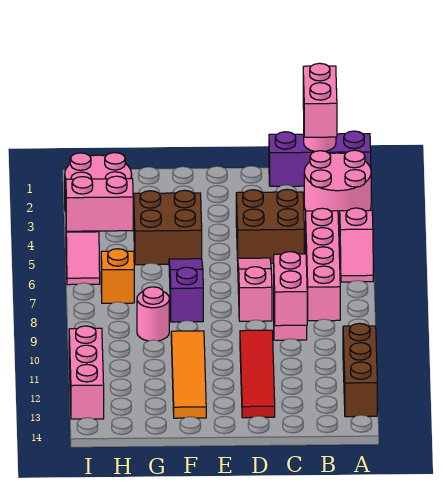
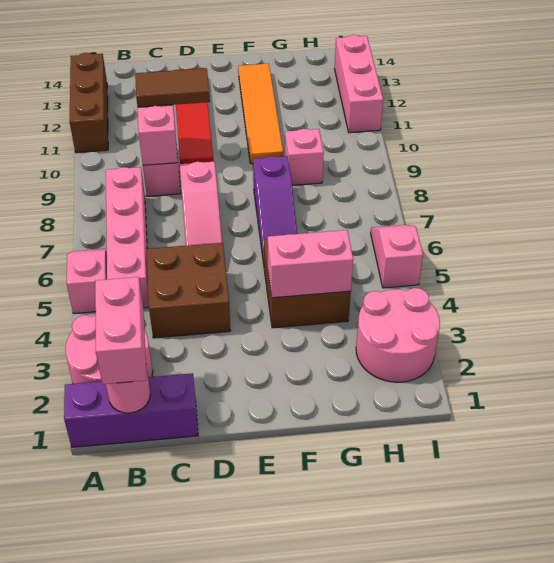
none -> brown 1x2 tile [135,68,210,107]
pink 1x1 round brick [137,287,169,341] -> pink 1x1 brick [285,129,324,185]
pink 1x2 brick [66,176,133,231] -> pink 1x2 brick moved to [268,230,353,298]
orange 1x1 brick [101,249,134,303] -> none

